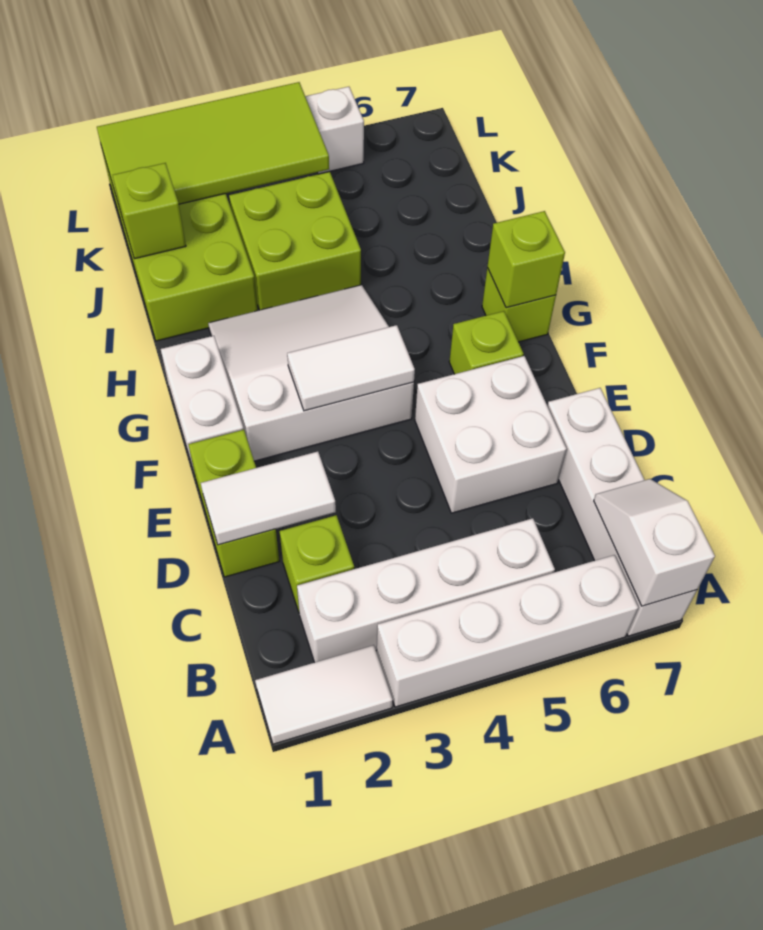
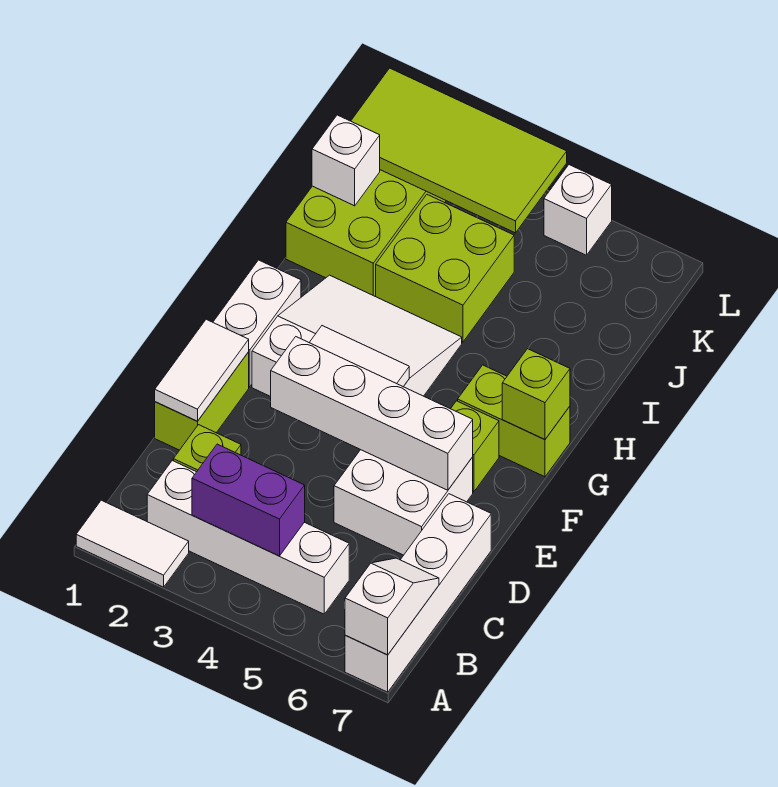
white 1x4 brick [377,555,638,707] -> white 1x4 brick moved to [271,337,473,490]
none -> purple 1x2 brick [192,444,305,556]
white 1x2 tile [201,451,336,545] -> white 1x2 tile turned to [155,319,249,421]
lime 1x1 brick [482,268,556,342] -> lime 1x2 brick [458,365,570,477]
lime 1x1 brick [113,163,186,259] -> white 1x1 brick [312,115,380,206]

